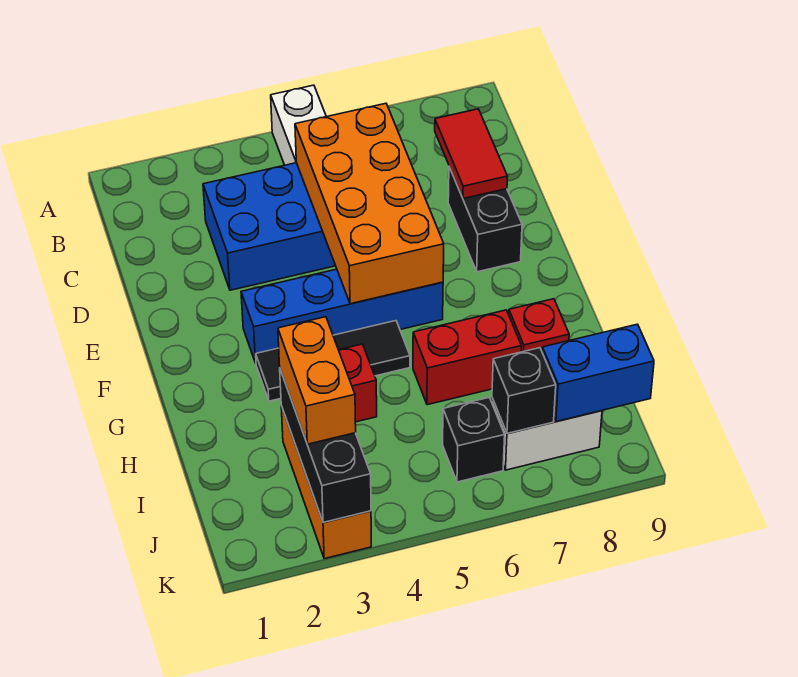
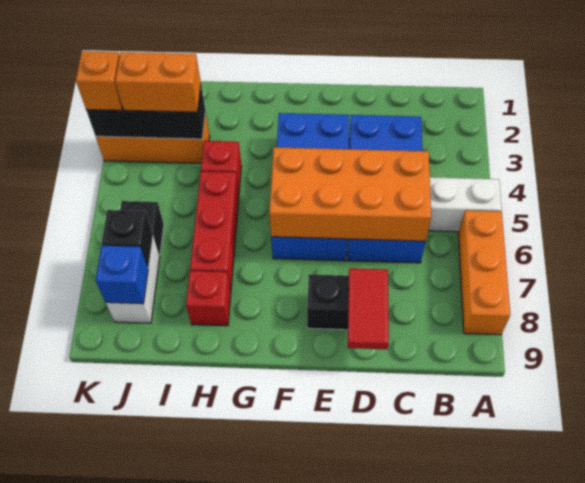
none -> orange 1x3 brick [458,211,510,335]
red 1x2 tile [435,109,508,199] -> red 1x2 tile turned to [348,268,389,349]
blue 1x4 brick [241,269,443,363] -> blue 2x4 brick [271,113,349,261]
black 1x3 tile [256,321,410,401] -> none
red 1x2 brick [413,310,521,405] -> red 1x3 brick [190,171,239,290]
blue 1x2 brick [542,324,654,422] -> blue 1x1 brick [96,246,148,304]
none -> orange 1x1 brick [76,51,123,110]

